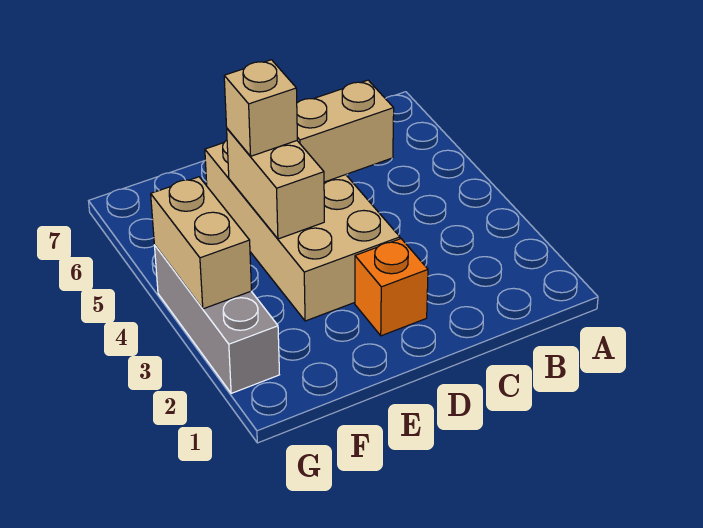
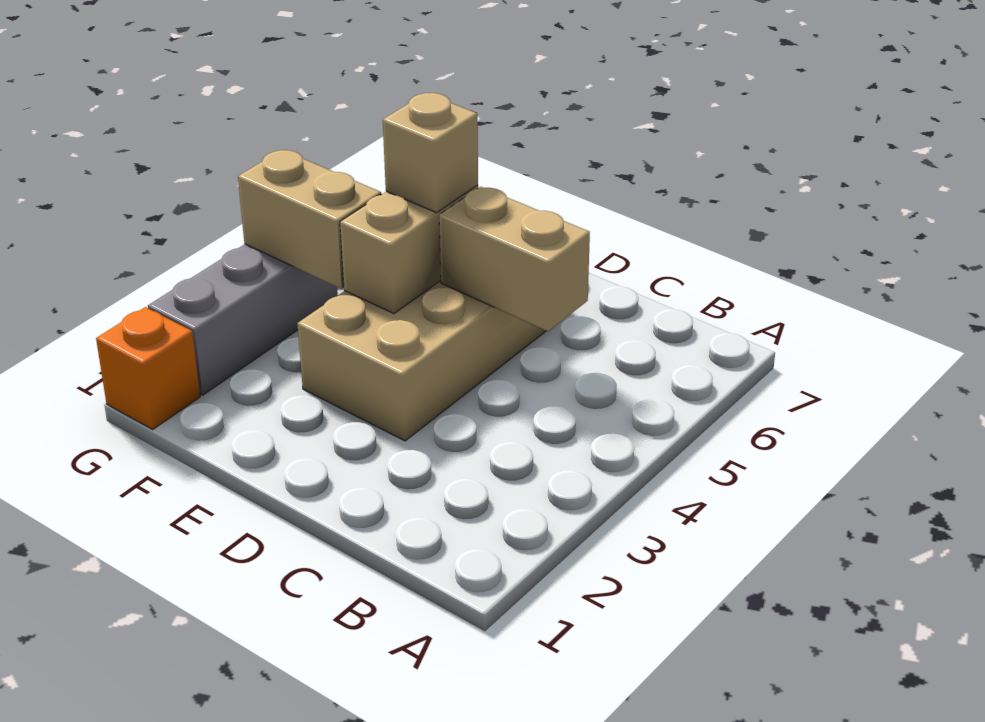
orange 1x1 brick [355,239,428,336] -> orange 1x1 brick moved to [96,307,200,429]
tan 1x2 brick [151,177,252,309] -> tan 1x2 brick turned to [238,150,381,289]

